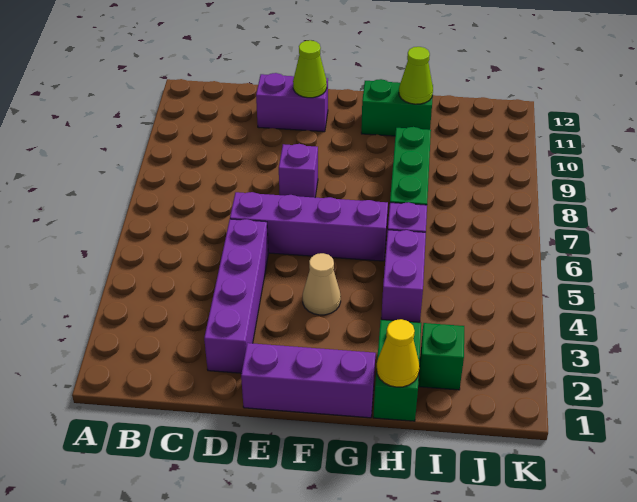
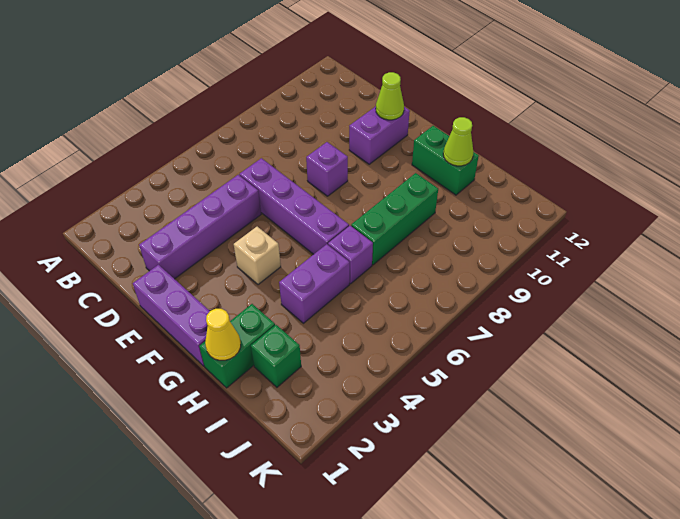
purple 1x2 brick [256,73,328,132] -> purple 1x2 brick turned to [349,106,410,164]
tan 1x1 cone [303,253,341,315] -> tan 1x1 brick [234,227,281,285]

